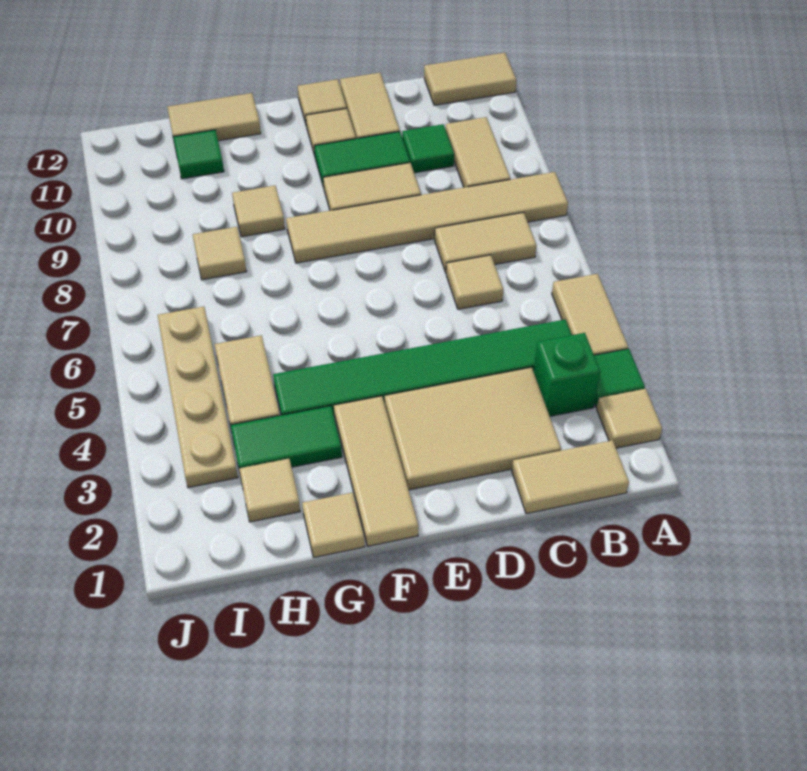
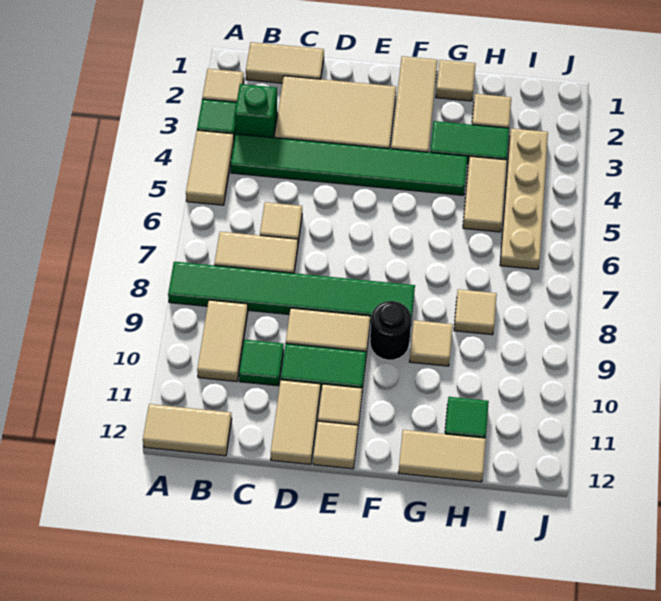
tan 1x6 tile [286,172,568,263] -> green 1x6 tile [168,262,415,323]
none -> black 1x1 round brick [370,301,412,360]

